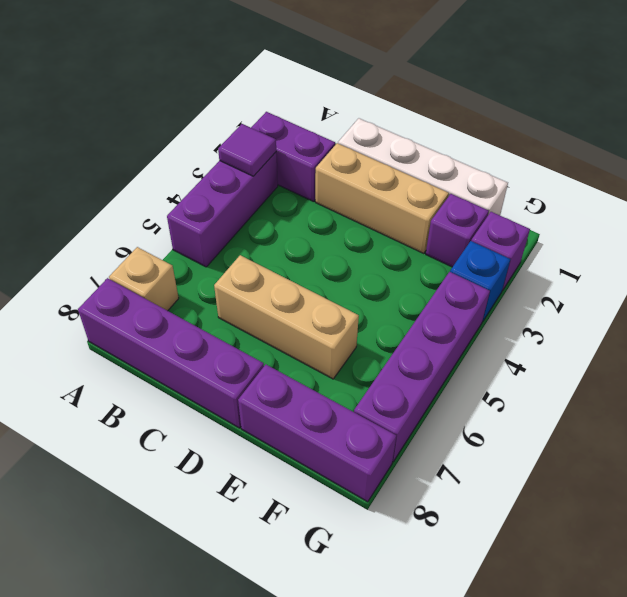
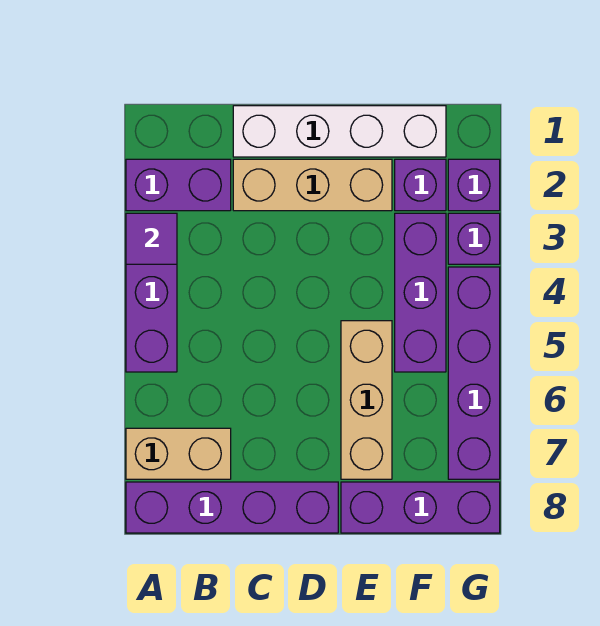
tan 1x1 brick [109,247,179,311] -> tan 1x2 brick [126,428,231,479]
tan 1x3 brick [214,255,359,379] -> tan 1x3 brick turned to [341,321,392,479]
none -> purple 1x3 brick [395,213,446,372]
blue 1x1 brick [450,241,510,322] -> purple 1x1 brick [448,213,500,264]

